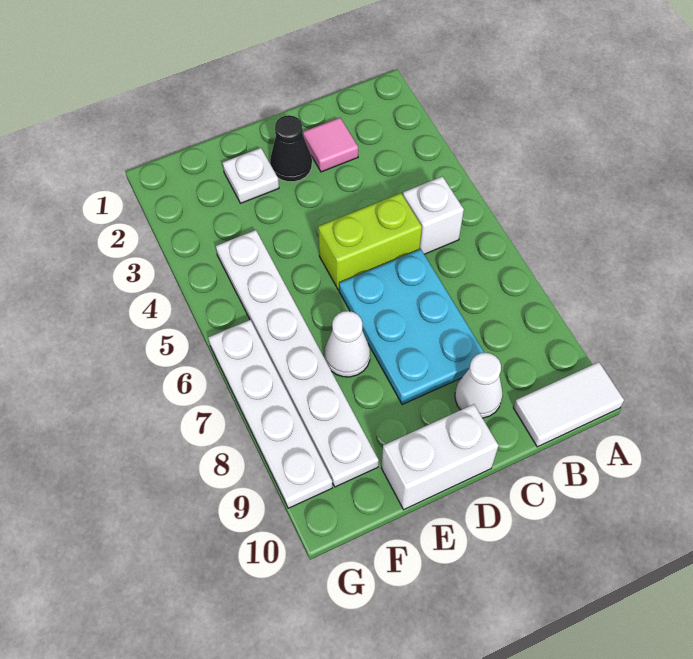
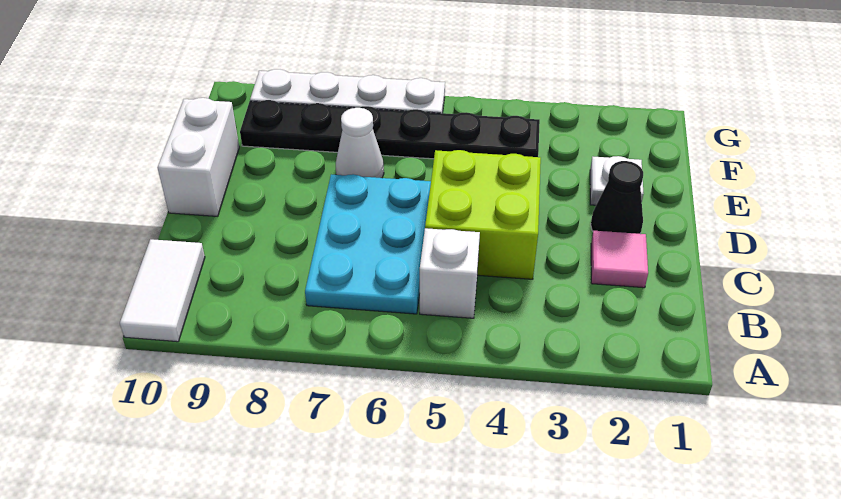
lime 1x2 brick [318,193,422,290] -> lime 2x2 brick [425,150,541,279]
cyan 2x3 plate [339,249,484,405] -> cyan 2x3 plate turned to [305,174,431,314]
white 1x1 cone [455,353,503,418] -> none
white 1x6 plate [216,230,379,487] -> black 1x6 plate [240,100,540,159]

